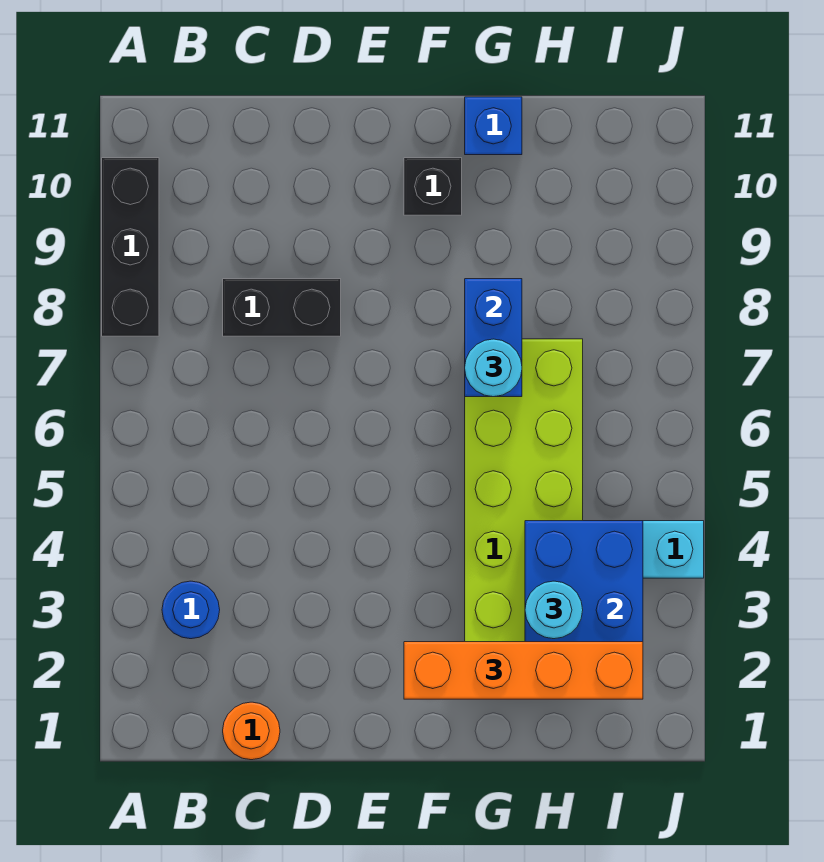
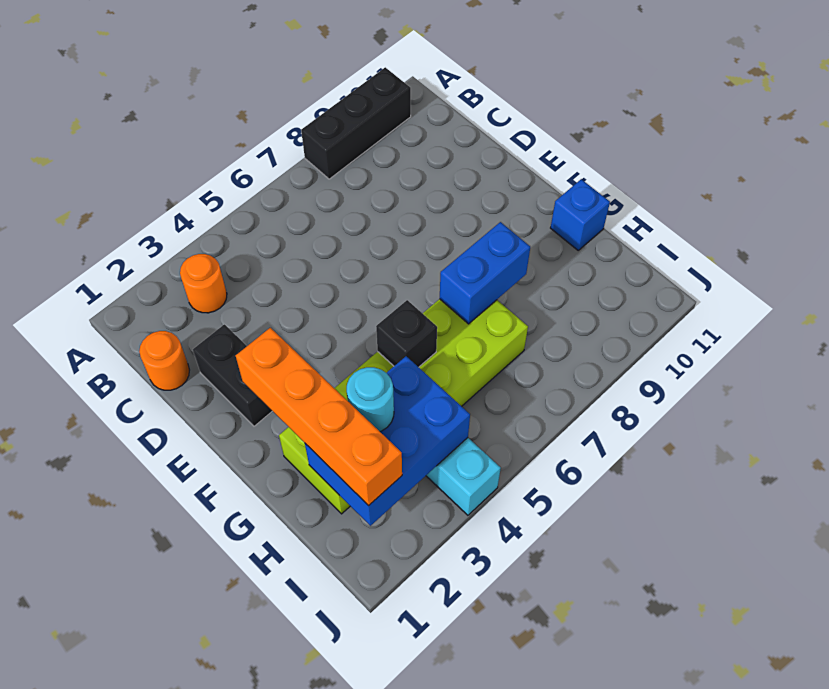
blue 1x1 round brick [162,581,220,639] -> orange 1x1 round brick [180,254,227,313]
black 1x2 brick [223,279,341,336] -> black 1x2 brick moved to [193,324,272,426]
black 1x1 brick [404,158,462,215] -> black 1x1 brick moved to [376,300,437,367]
cyan 1x1 round brick [465,339,522,397] -> none

